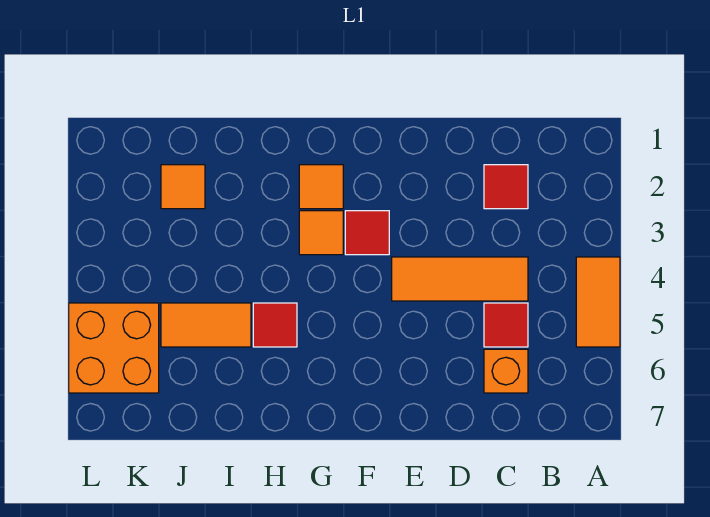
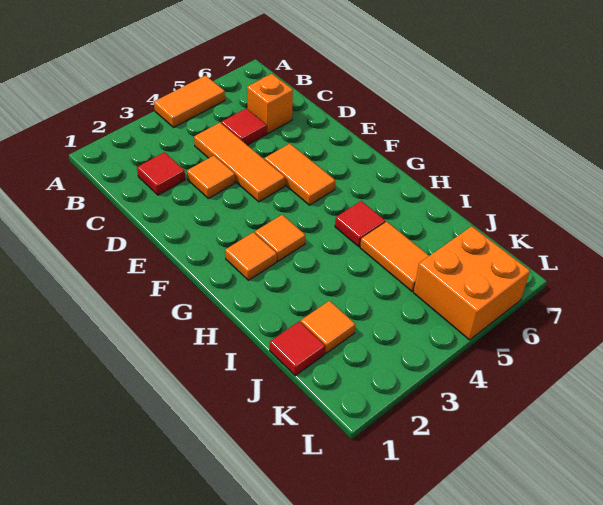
none -> orange 1x1 tile [187,156,235,198]
none -> orange 1x2 tile [265,144,335,205]
red 1x1 tile [345,211,389,255] -> red 1x1 tile moved to [270,321,325,376]

